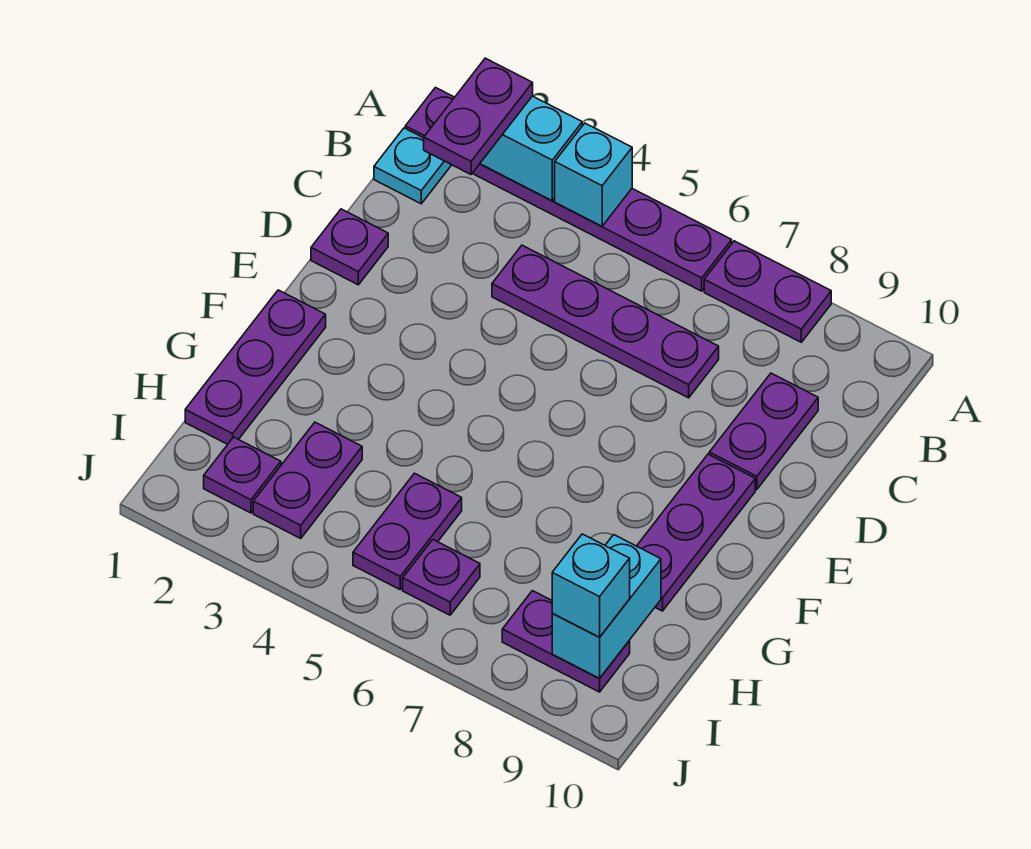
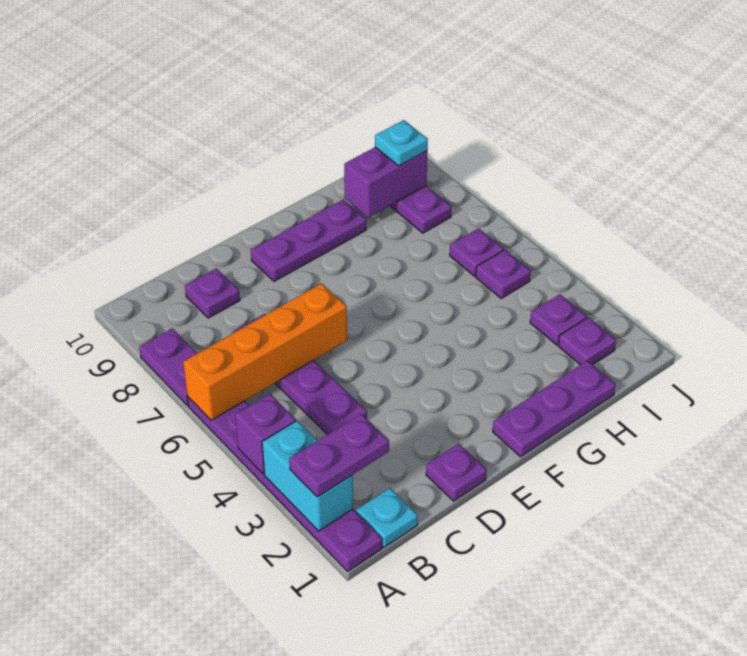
cyan 1x1 brick [555,123,632,226] -> purple 1x1 brick [235,394,296,474]
none -> orange 1x4 brick [183,283,347,420]
purple 1x2 plate [709,373,818,490] -> purple 1x1 plate [185,268,240,318]
purple 1x2 plate [253,422,362,538] -> purple 1x1 plate [530,294,587,345]
purple 1x2 plate [353,473,462,589] -> purple 1x1 plate [476,250,531,298]
cyan 1x2 brick [552,535,661,679] -> purple 1x2 brick [344,147,427,218]
cyan 1x1 brick [552,534,630,637] -> cyan 1x1 plate [375,120,428,166]

